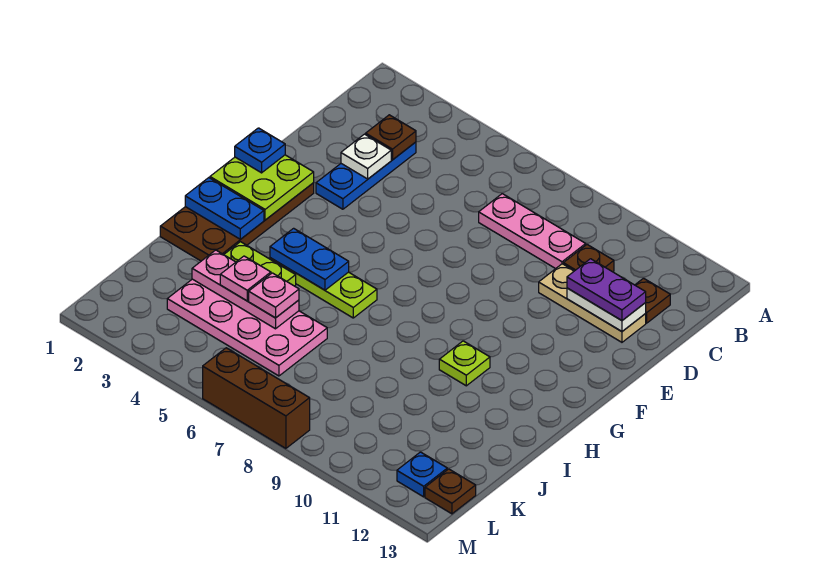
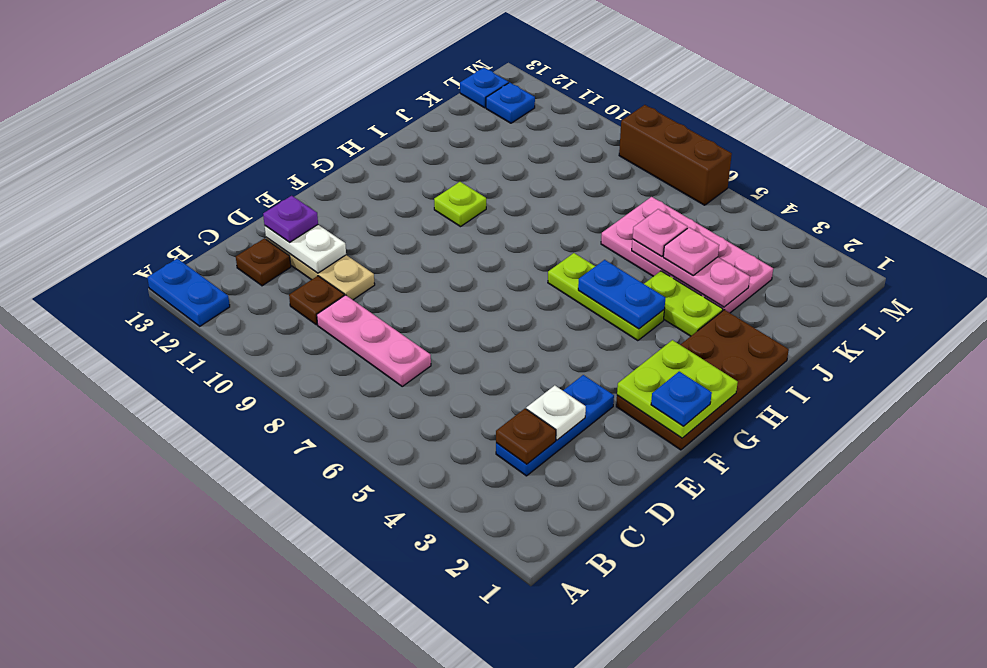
purple 1x2 plate [567,259,646,320] -> purple 1x1 plate [263,196,318,242]
blue 1x2 plate [185,178,264,239] -> blue 1x2 plate moved to [147,258,230,326]
brown 1x1 plate [425,469,476,514] -> blue 1x1 plate [460,68,509,108]

